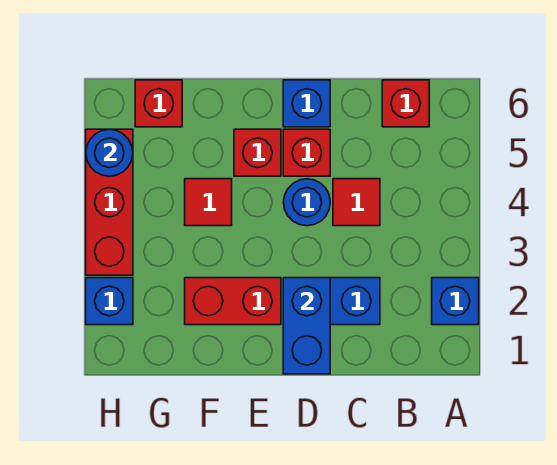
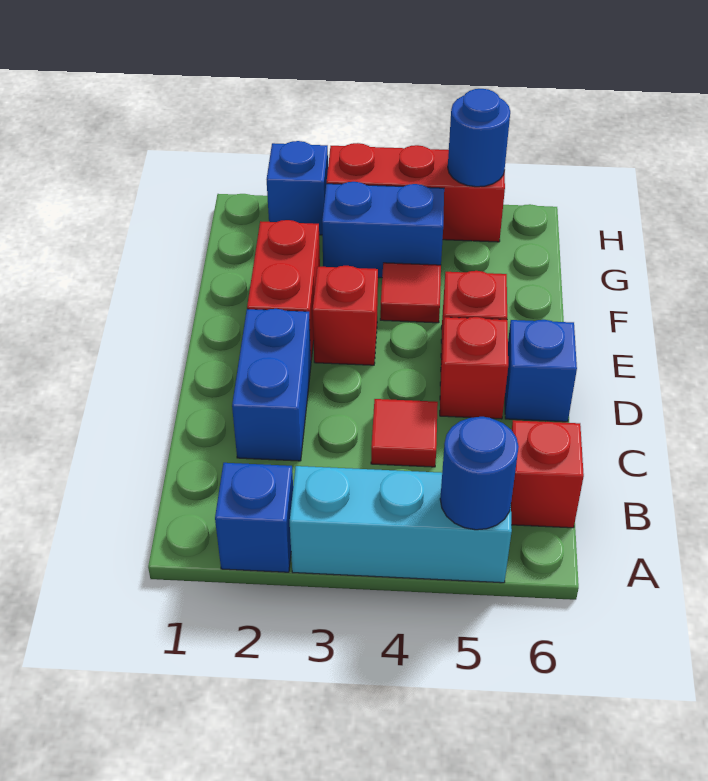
none -> cyan 1x3 brick [290,466,512,583]
blue 1x2 brick [283,278,330,374] -> blue 1x2 brick moved to [322,182,444,278]
blue 1x1 round brick [283,179,330,226] -> blue 1x1 round brick moved to [440,417,519,530]
red 1x1 brick [135,80,182,127] -> red 1x1 brick moved to [313,266,378,365]

